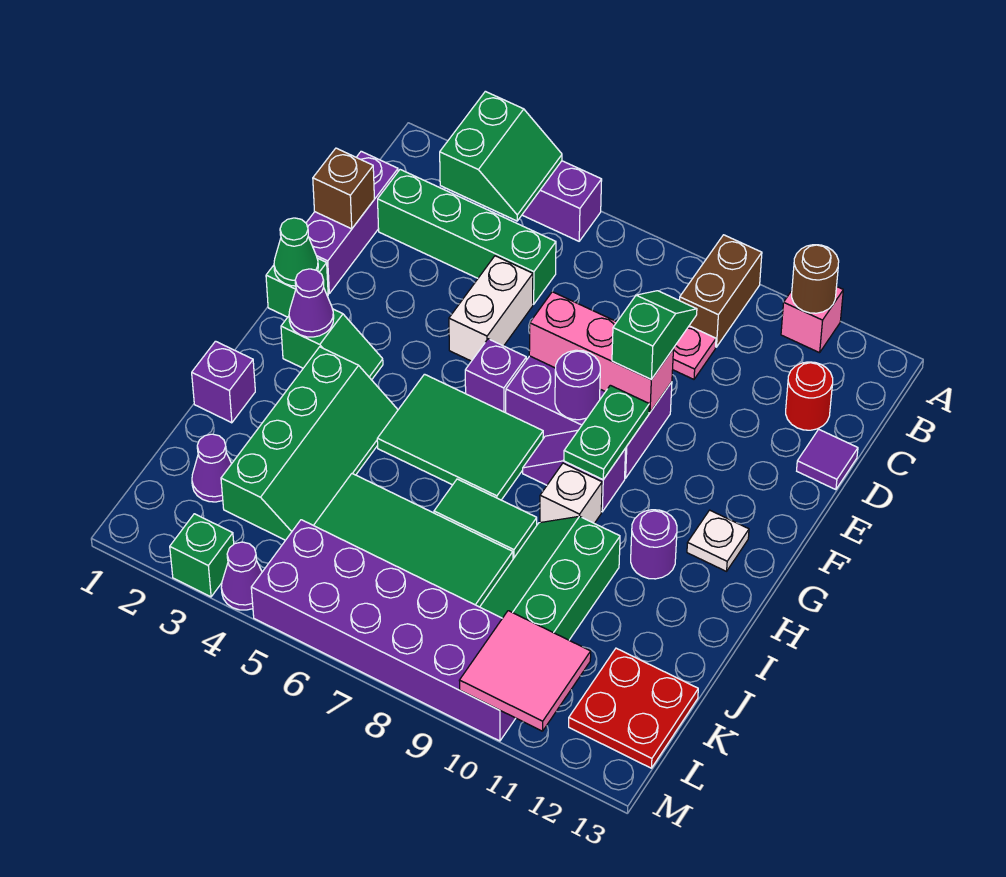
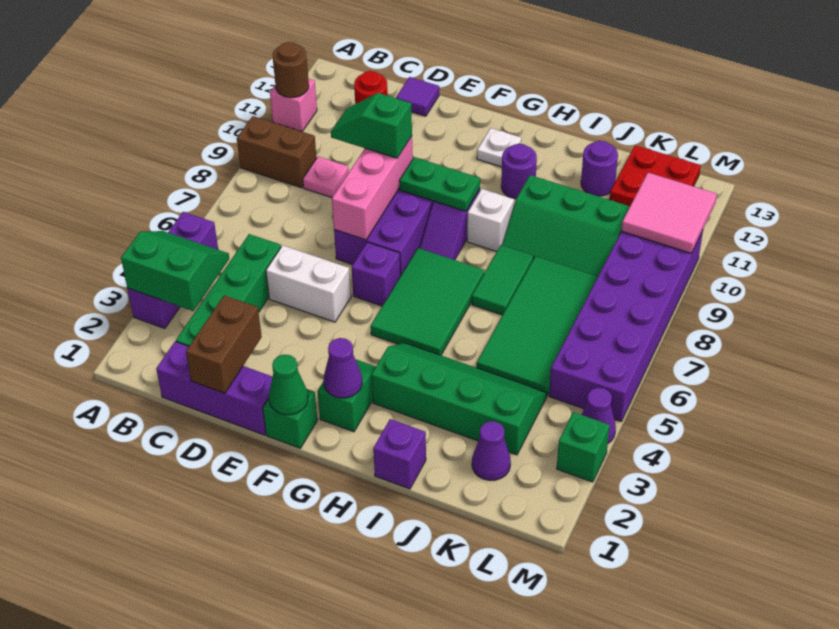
brown 1x1 brick [313,148,374,229] -> brown 1x2 brick [186,295,262,393]
purple 1x1 round brick [555,350,600,420] -> purple 1x1 round brick moved to [581,141,618,196]

